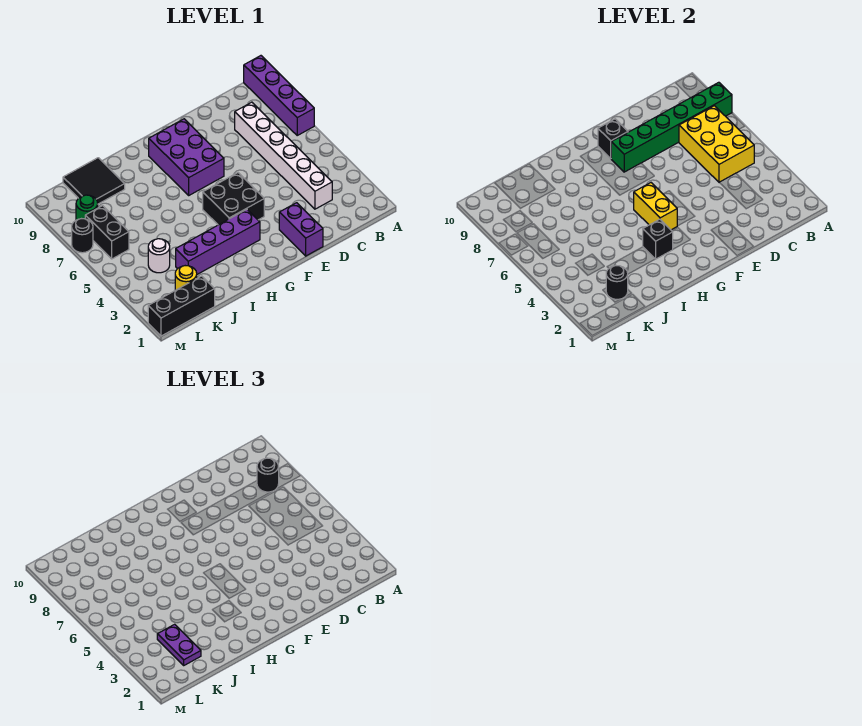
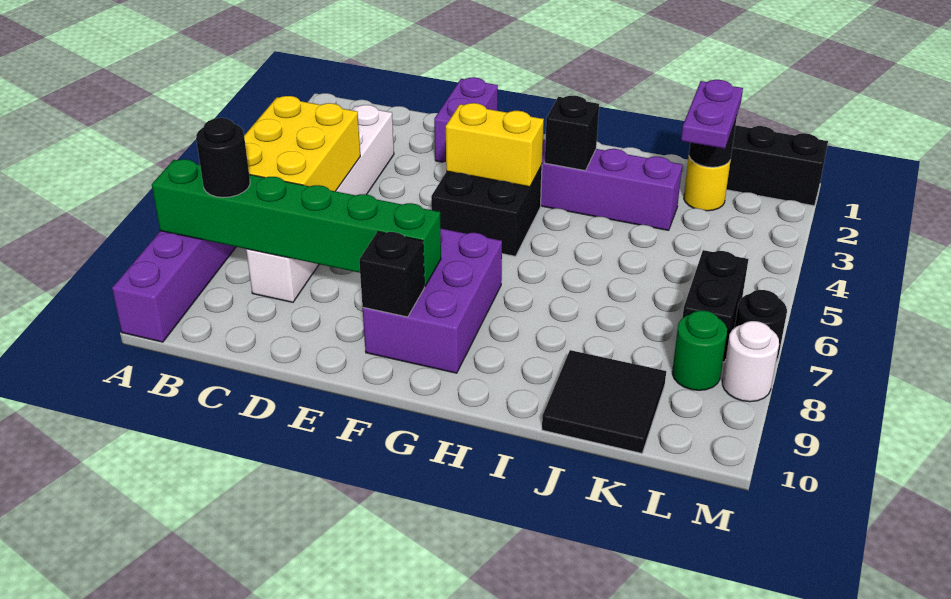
yellow 1x2 brick [634,183,677,230] -> yellow 1x2 brick turned to [446,103,544,187]
white 1x1 round brick [148,239,170,273] -> white 1x1 round brick moved to [722,321,779,402]

